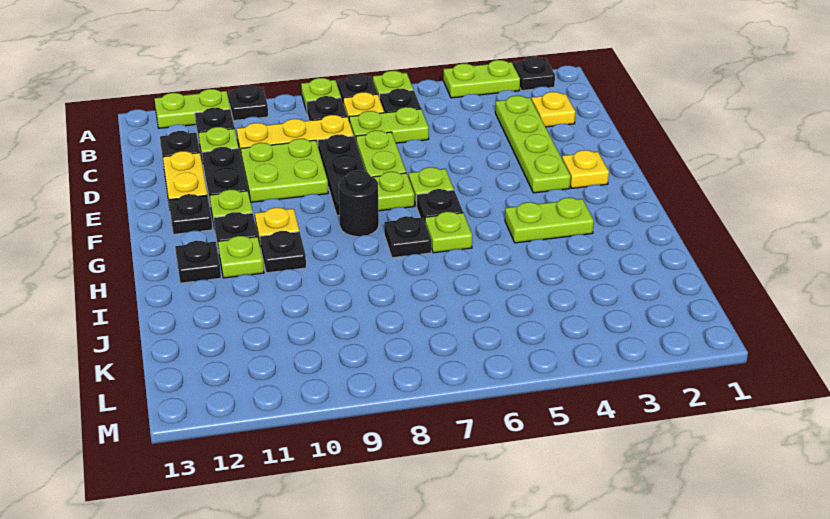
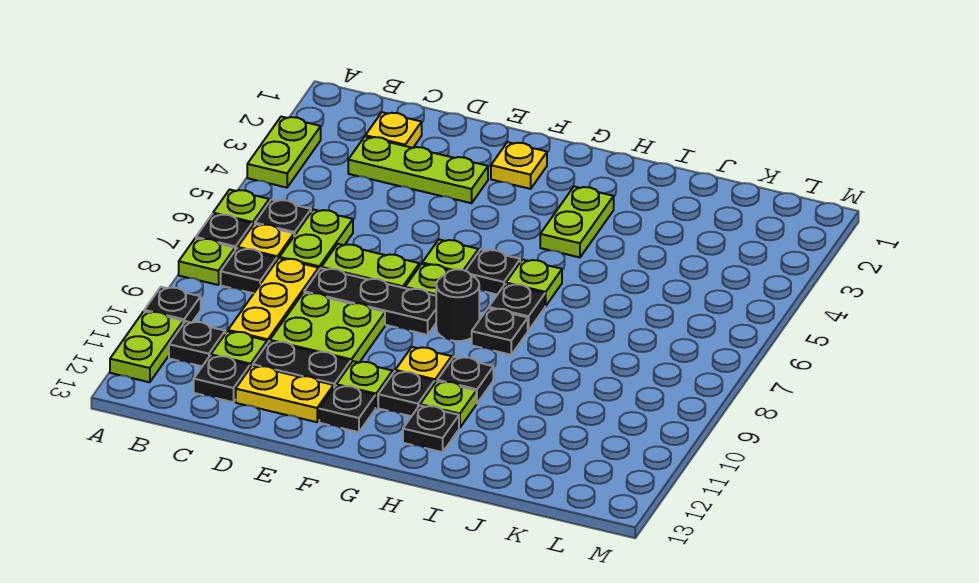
black 1x1 plate [513,56,555,91] -> black 1x1 plate moved to [472,308,528,355]
lime 1x4 plate [495,96,571,193] -> lime 1x3 plate [348,137,488,203]

